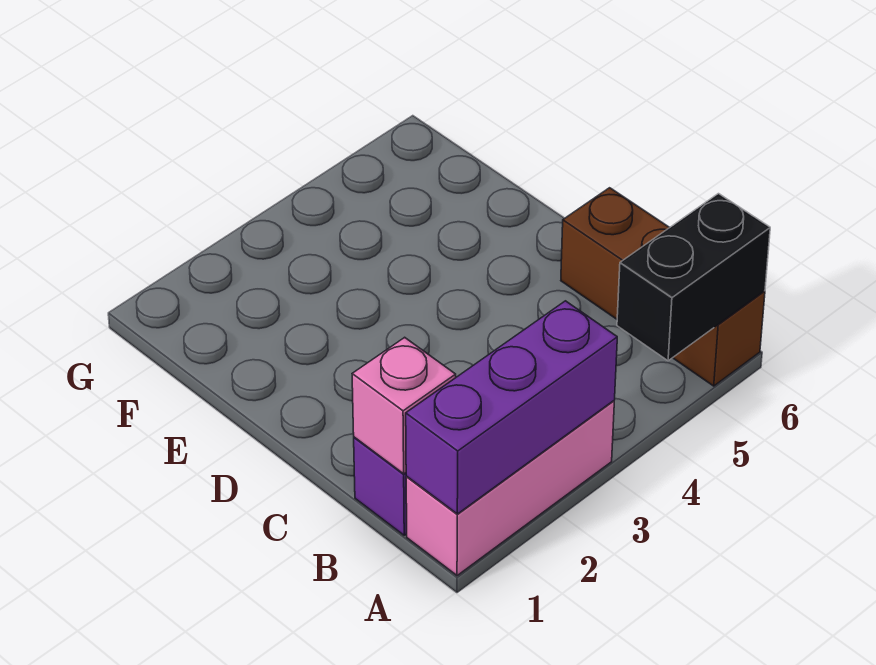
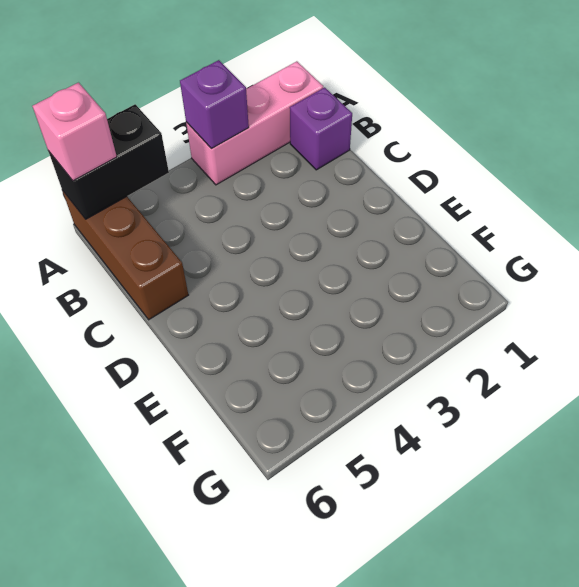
purple 1x3 brick [406,301,617,514] -> purple 1x1 brick [180,60,249,148]
pink 1x1 brick [352,337,456,474] -> pink 1x1 brick moved to [33,83,117,181]

